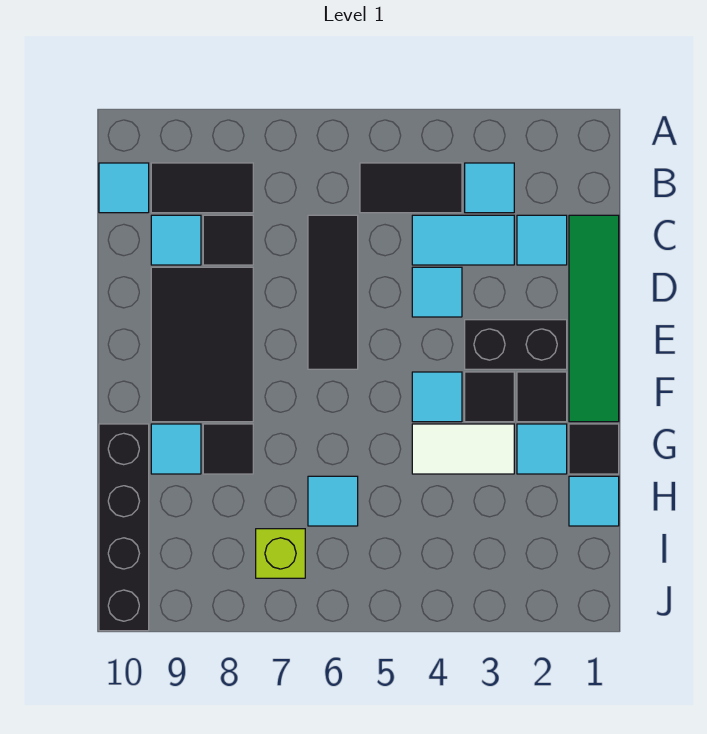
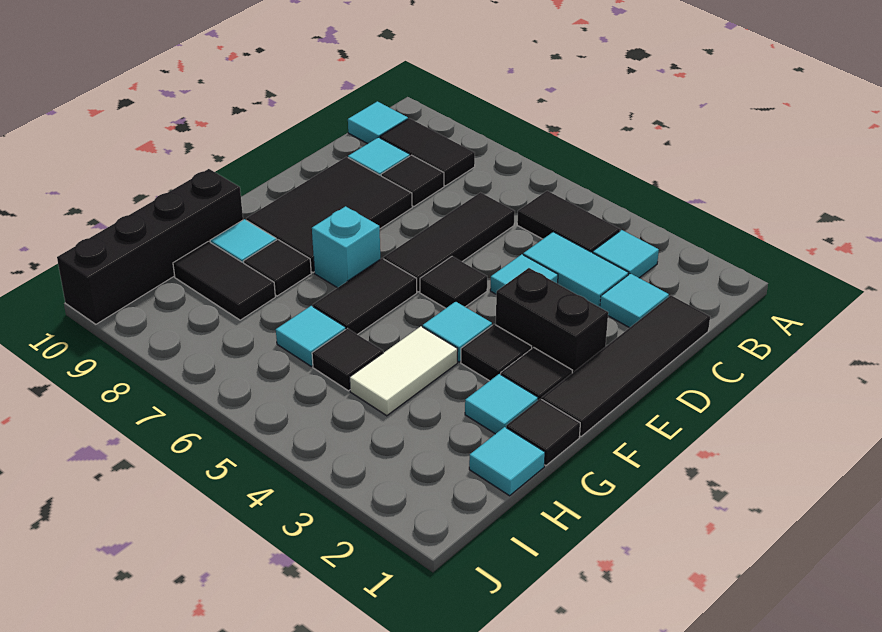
green 1x4 tile [569,215,619,422] -> black 1x4 tile [542,295,710,437]
none -> black 1x1 tile [420,256,487,308]
none -> black 1x2 tile [313,258,417,335]
none -> cyan 1x1 brick [312,206,380,288]
white 1x2 tile [412,424,514,474] -> white 1x2 tile turned to [350,326,458,416]
none -> black 1x1 tile [312,328,383,391]
none -> black 1x2 tile [173,241,275,320]
lime 1x1 brick [256,529,305,578] -> none

